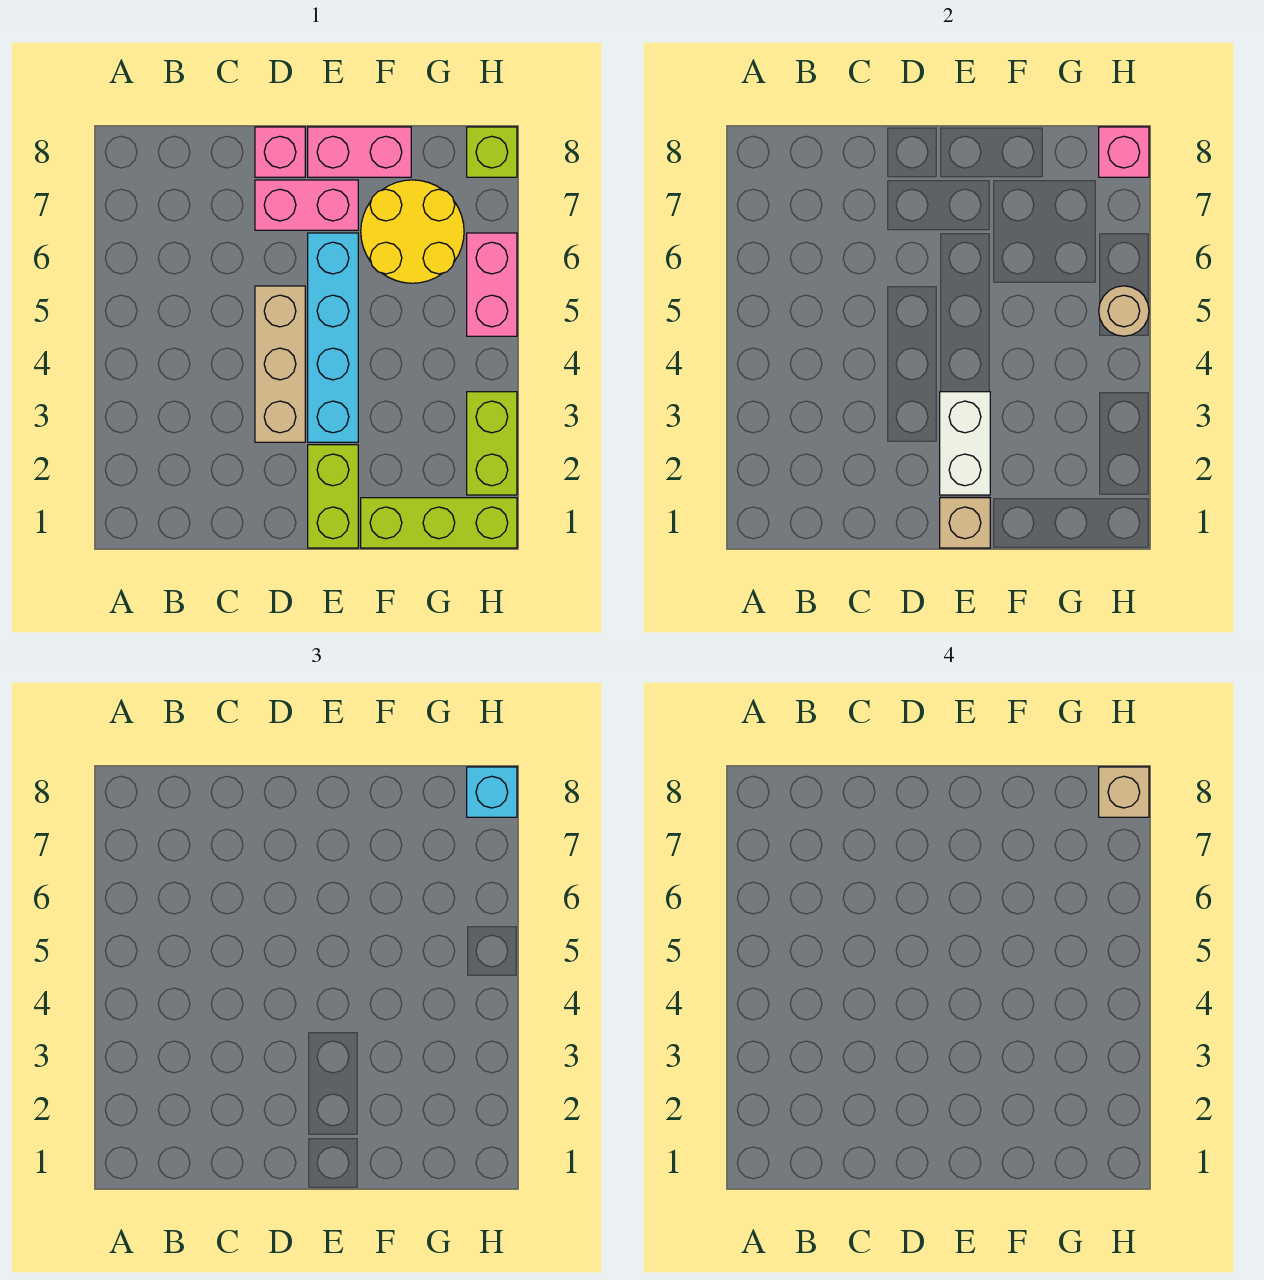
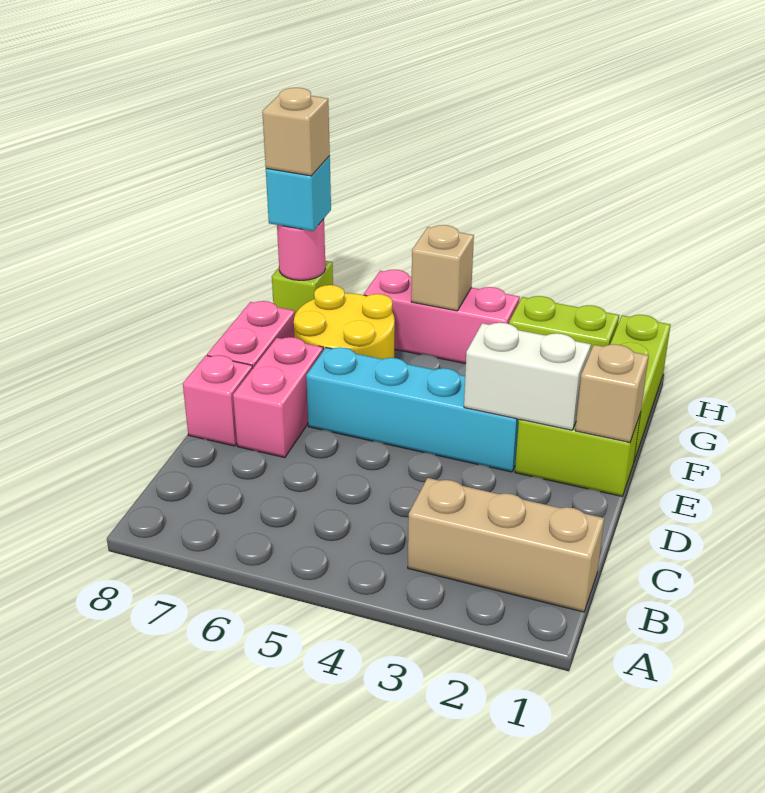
tan 1x3 brick [255,286,305,442] -> tan 1x3 brick moved to [408,478,604,612]
pink 1x2 brick [467,233,517,336] -> pink 1x3 brick [364,270,520,364]
tan 1x1 round brick [1099,286,1149,336] -> tan 1x1 brick [411,225,474,311]
pink 1x1 brick [1099,127,1149,177] -> pink 1x1 round brick [277,219,325,280]

